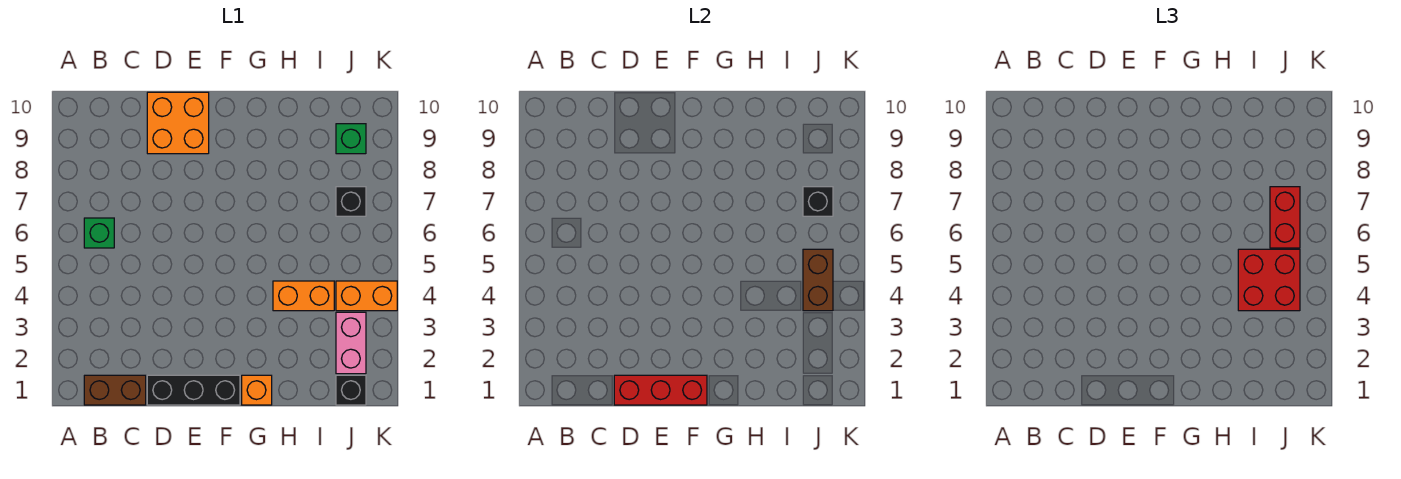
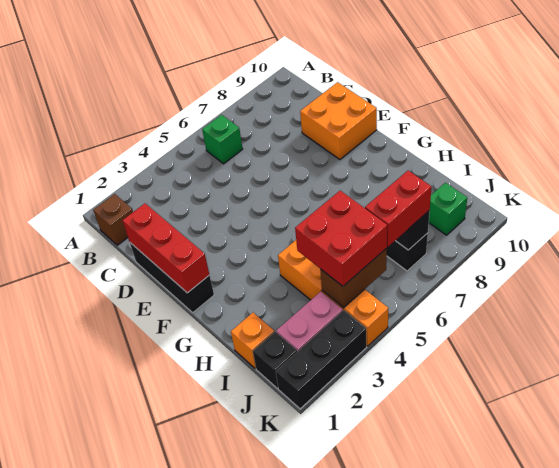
brown 1x2 brick [84,375,146,405] -> brown 1x1 brick [93,194,133,245]
orange 1x1 brick [242,375,272,405] -> orange 1x1 brick moved to [231,313,274,369]
none -> black 1x3 brick [276,310,367,409]

